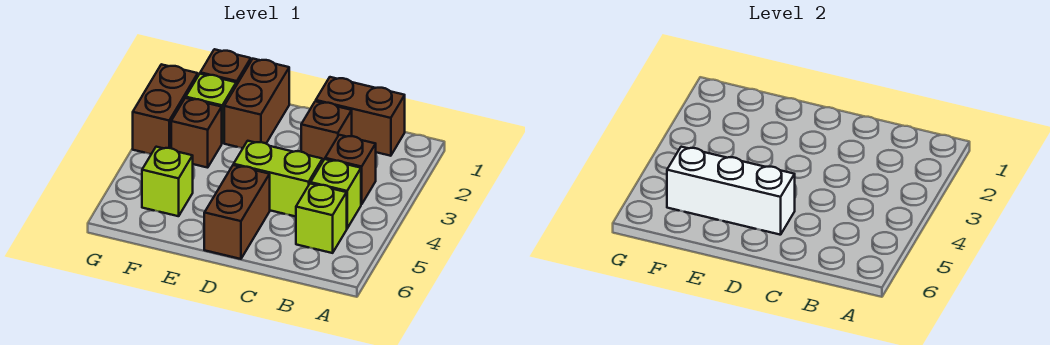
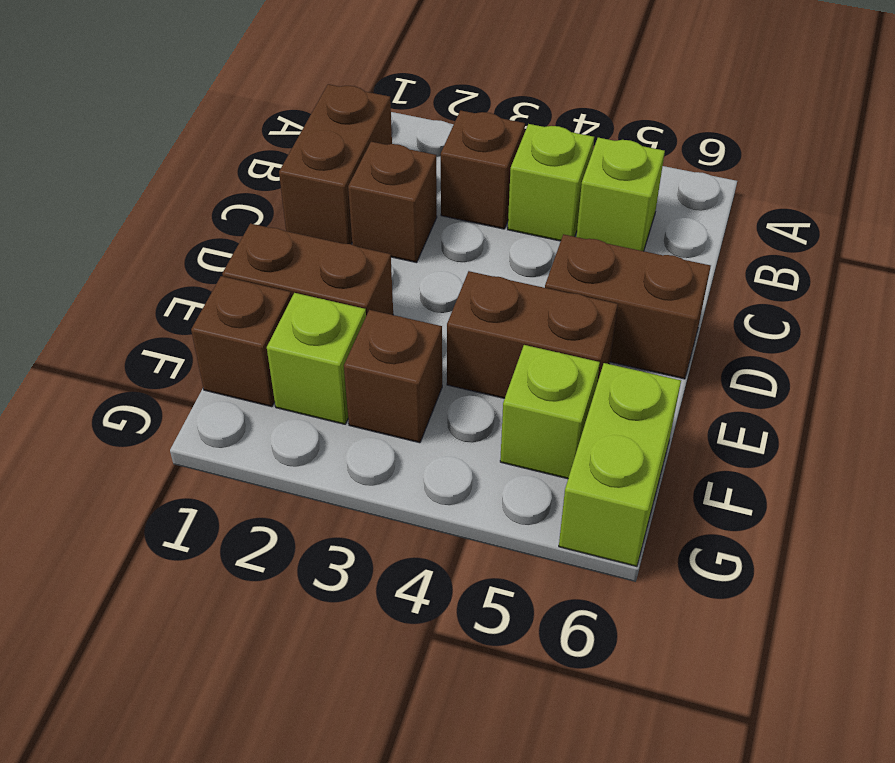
lime 1x2 brick [234,141,323,217] -> lime 1x2 brick moved to [559,363,681,566]
white 1x3 brick [667,147,795,235] -> none
brown 1x2 brick [133,64,198,154] -> brown 1x2 brick moved to [447,271,618,398]

